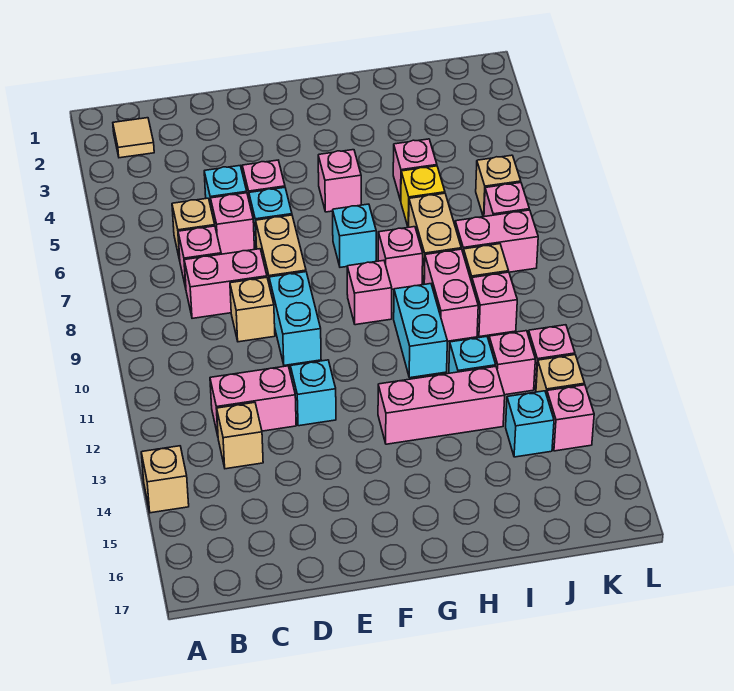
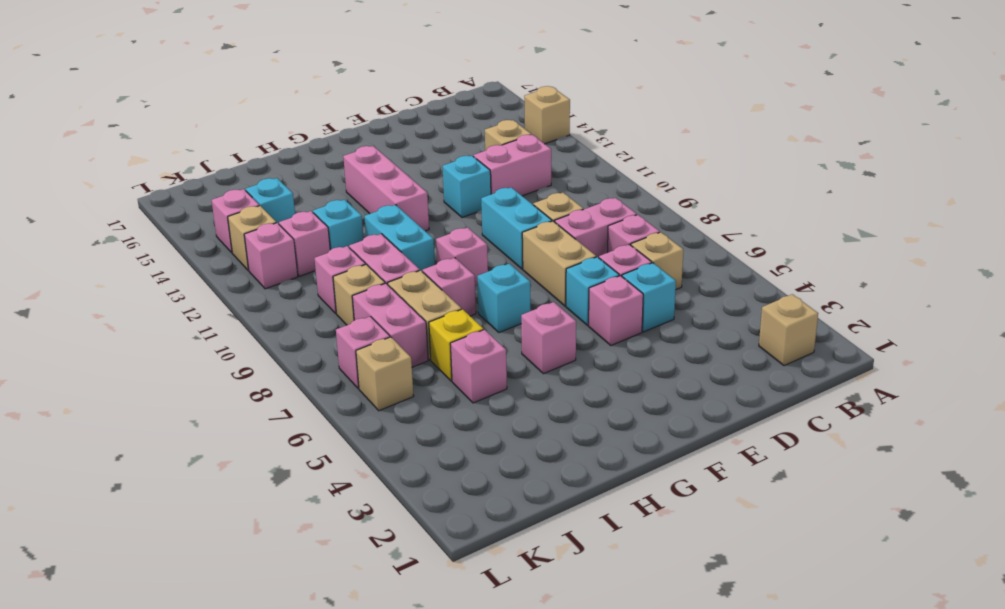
tan 1x1 tile [113,118,154,158] -> tan 1x1 brick [759,294,818,366]
pink 1x3 brick [378,366,505,444] -> pink 1x3 brick turned to [343,146,429,231]
pink 1x2 brick [455,210,538,272] -> pink 1x2 brick turned to [352,283,428,367]

